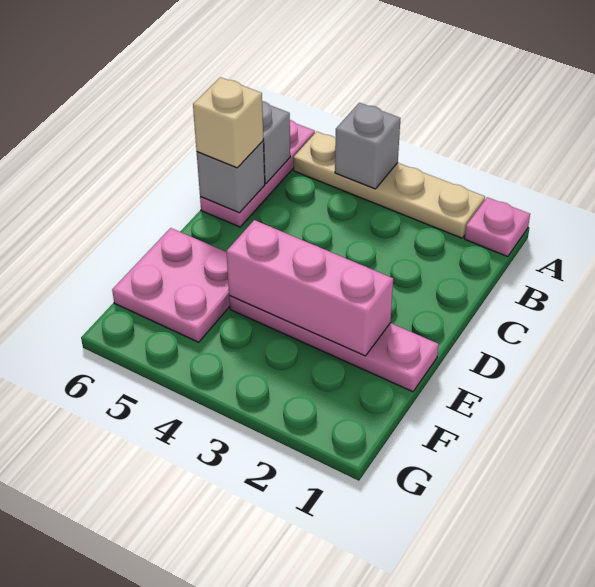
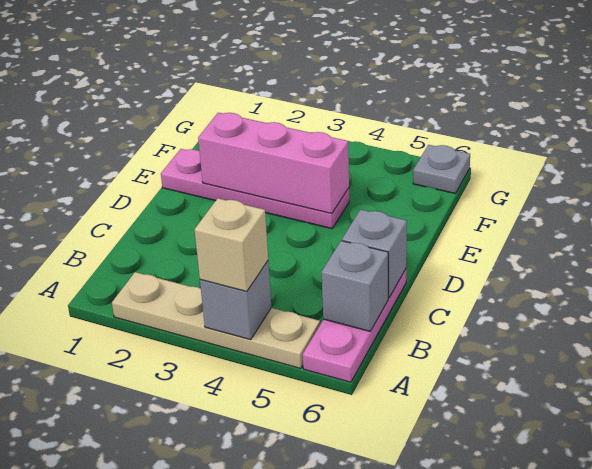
pink 1x1 plate [465,197,530,257] -> none
tan 1x1 brick [193,77,263,168] -> tan 1x1 brick moved to [194,198,268,292]
pink 2x2 plate [112,228,230,342] -> none
none -> grey 1x1 plate [413,145,470,194]

